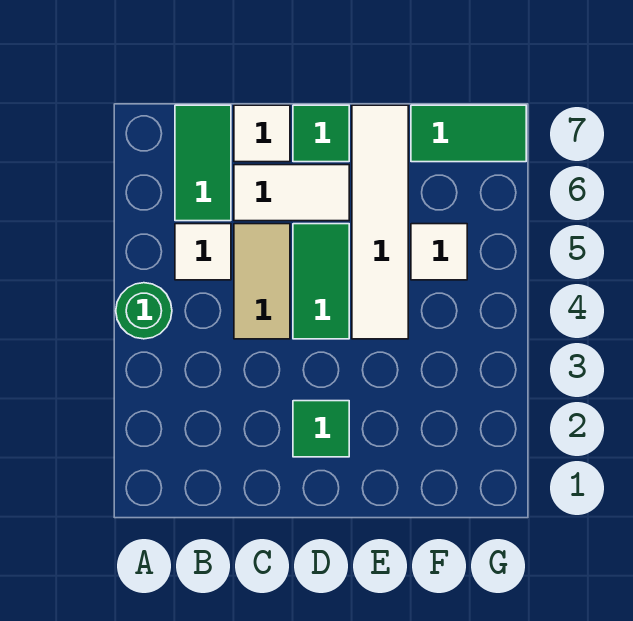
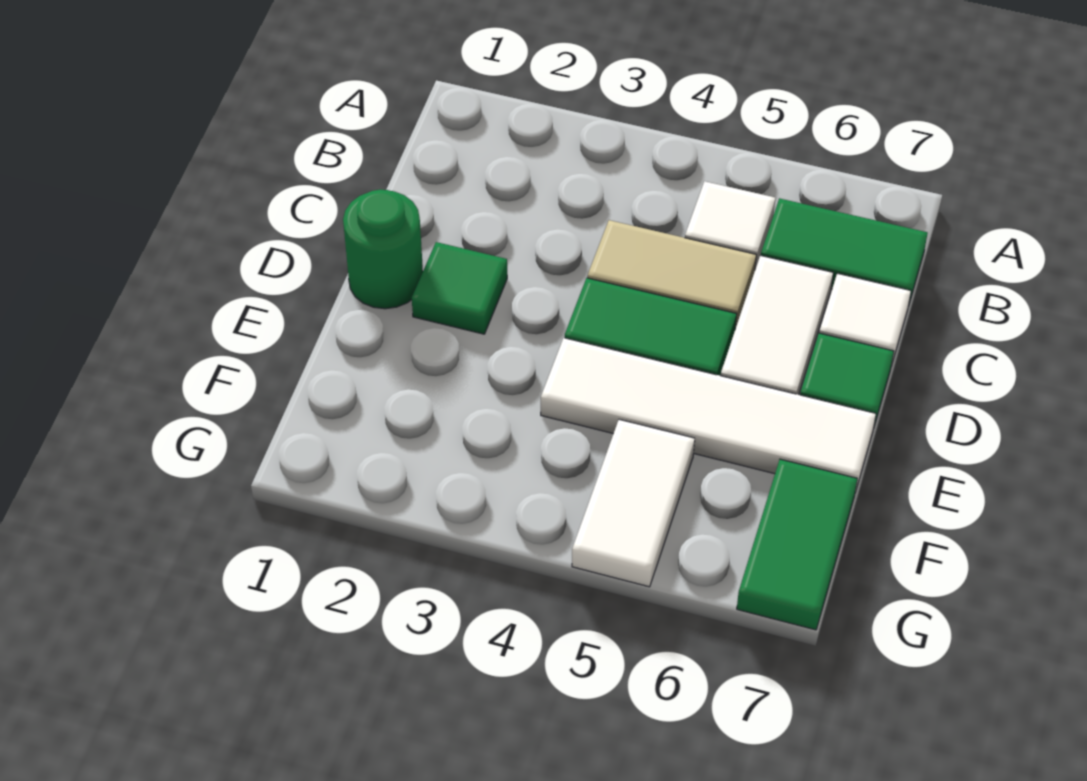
green 1x1 round brick [116,283,172,339] -> green 1x1 round brick moved to [343,189,423,309]
white 1x1 tile [411,224,467,280] -> white 1x2 tile [572,419,695,587]

